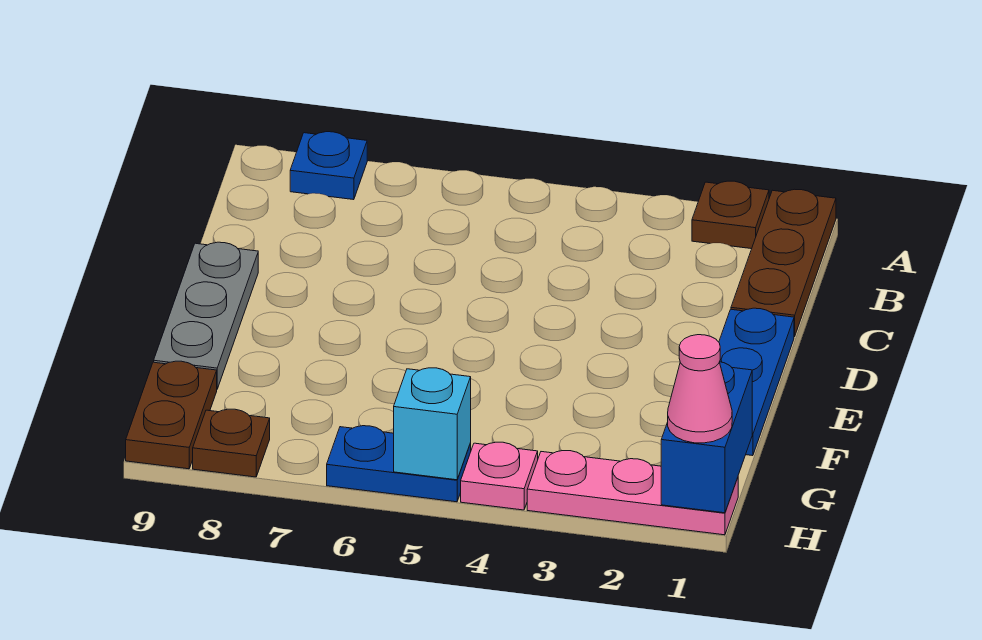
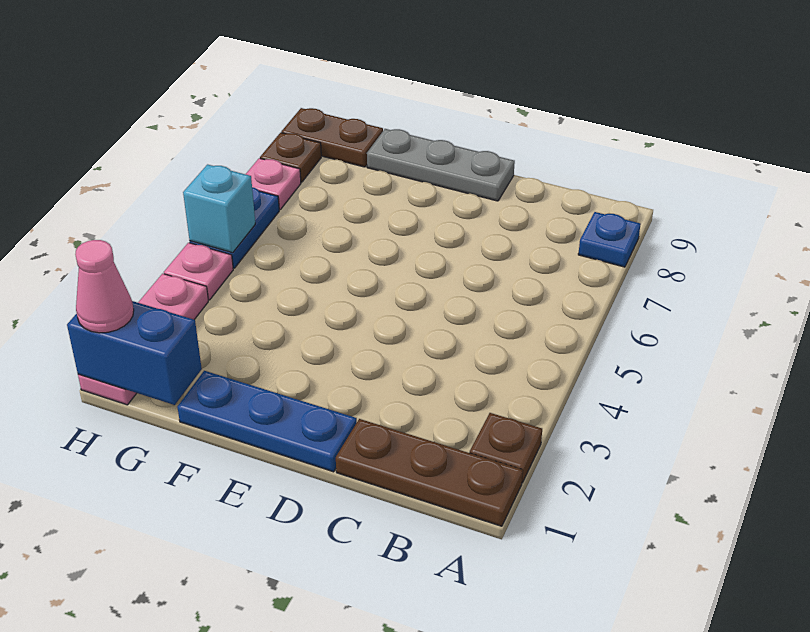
none -> pink 1x1 plate [246,158,301,210]

